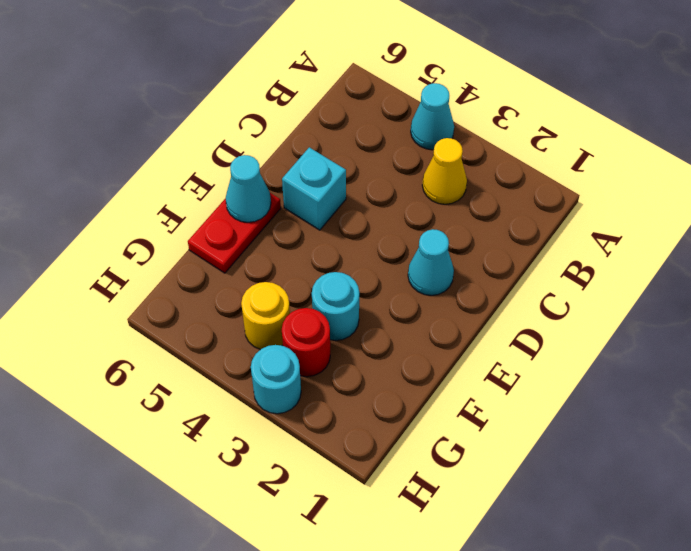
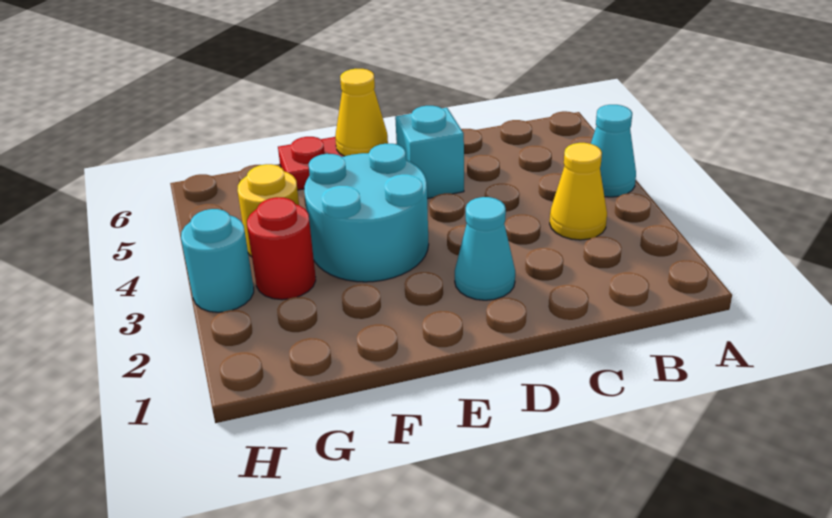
cyan 1x1 cone [226,155,271,222] -> yellow 1x1 cone [335,69,388,156]
cyan 1x1 round brick [312,272,359,340] -> cyan 2x2 round brick [304,144,429,282]

